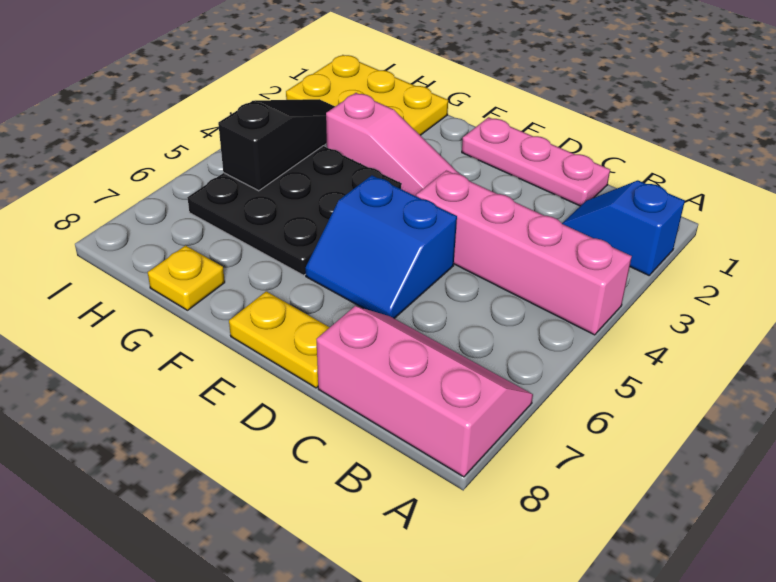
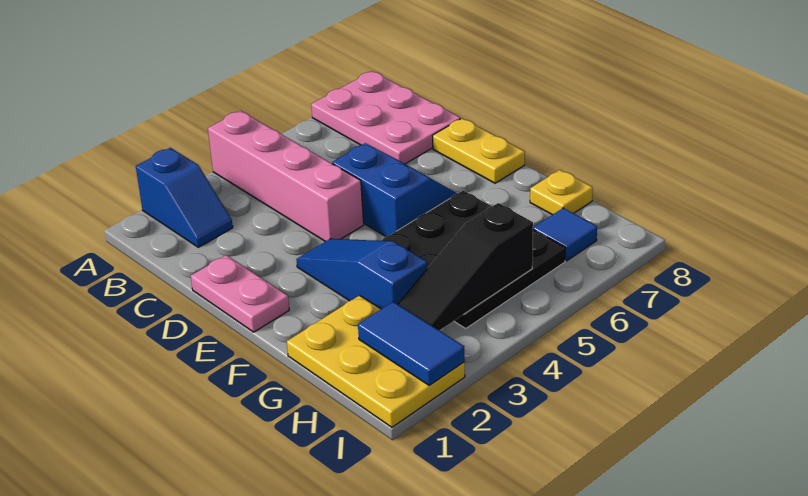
pink 2x3 slope [317,306,533,477] -> pink 2x3 plate [311,71,460,164]
pink 1x3 plate [462,117,610,206] -> pink 1x2 plate [191,255,289,332]
pink 1x3 slope [326,93,459,196] -> blue 1x3 slope [296,239,427,309]
none -> blue 1x2 tile [358,302,465,386]
none -> blue 1x1 tile [533,208,597,261]

